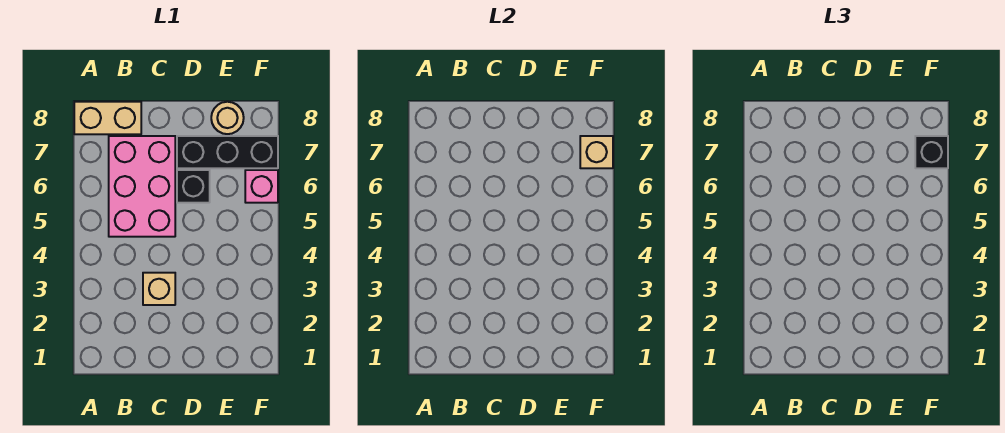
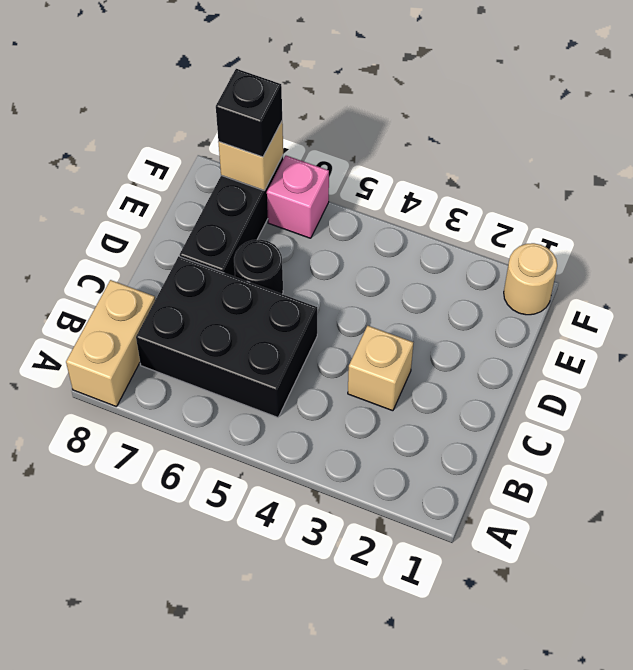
pink 2x3 brick [109,136,175,237] -> black 2x3 brick [136,256,317,417]
black 1x1 brick [177,170,210,203] -> black 1x1 round brick [234,239,283,294]
tan 1x1 round brick [211,102,244,134] -> tan 1x1 round brick moved to [504,243,557,315]

